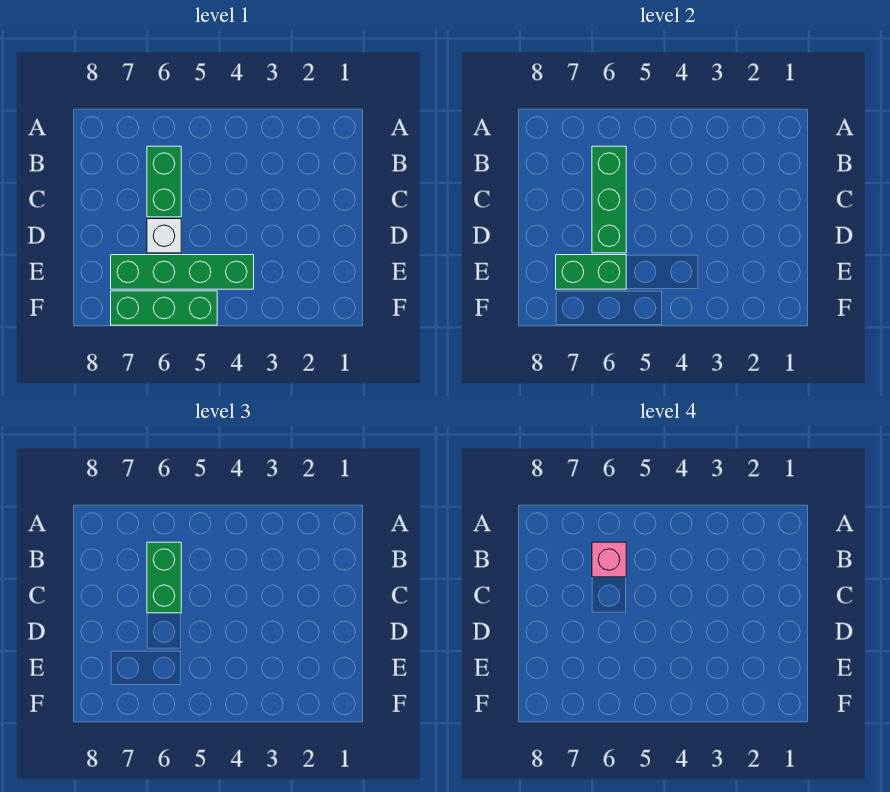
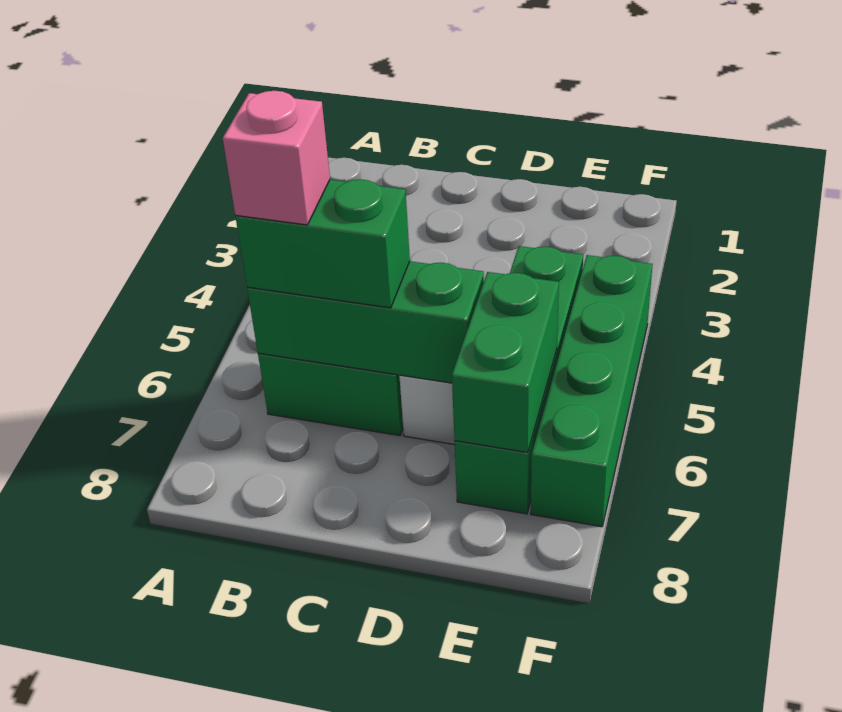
green 1x3 brick [111,291,217,325] -> green 1x4 brick [531,255,653,527]

